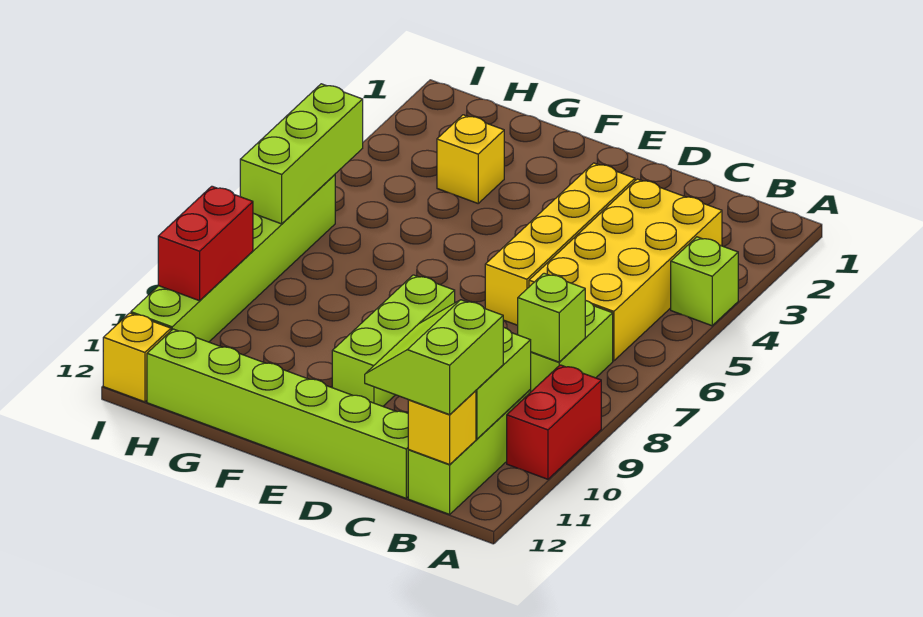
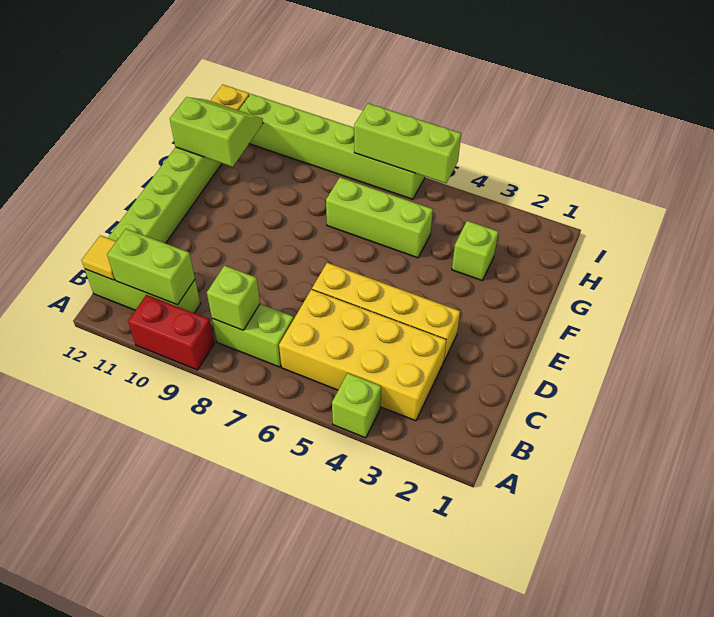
lime 2x2 slope [365,300,504,415] -> lime 2x2 slope moved to [170,97,263,167]
yellow 1x1 brick [408,391,476,464] -> yellow 1x1 tile [82,235,116,280]
lime 1x3 brick [332,275,455,406] -> lime 1x3 brick moved to [326,177,433,258]
yellow 1x1 brick [437,115,504,203] -> lime 1x1 brick [452,221,498,281]
red 1x2 brick [158,186,253,301] -> none

